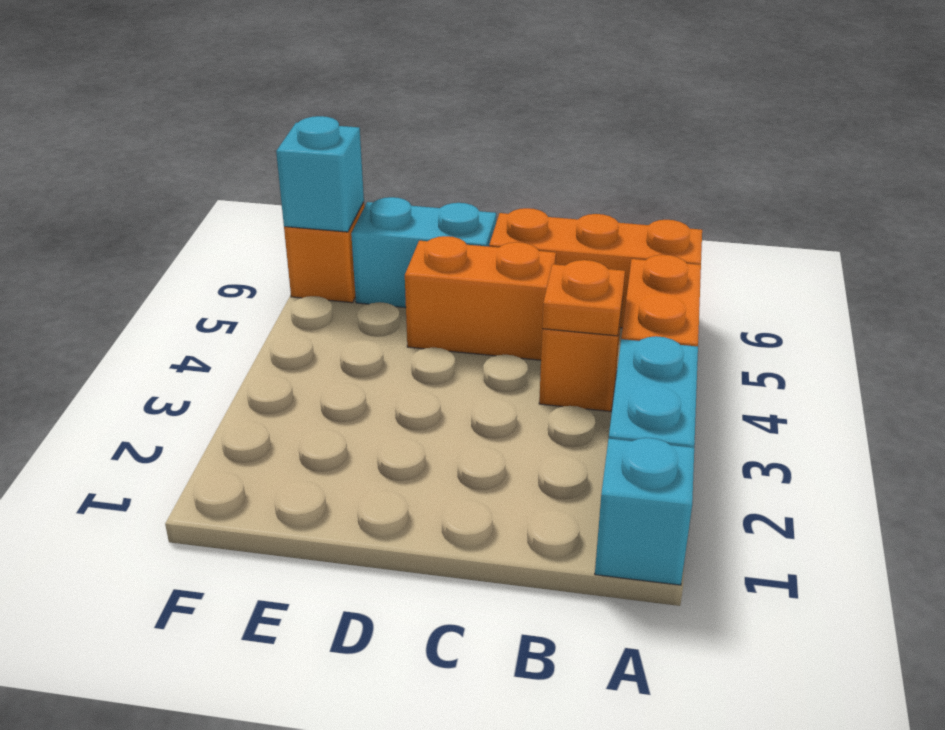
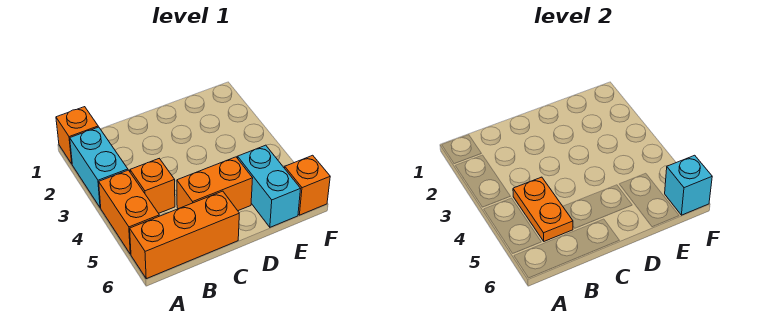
cyan 1x1 brick [595,438,694,585] -> orange 1x1 brick [56,107,98,164]
orange 1x1 plate [542,260,625,336] -> orange 1x2 plate [513,177,573,241]
cyan 1x2 brick [351,197,496,308] -> cyan 1x2 brick turned to [238,145,300,227]

